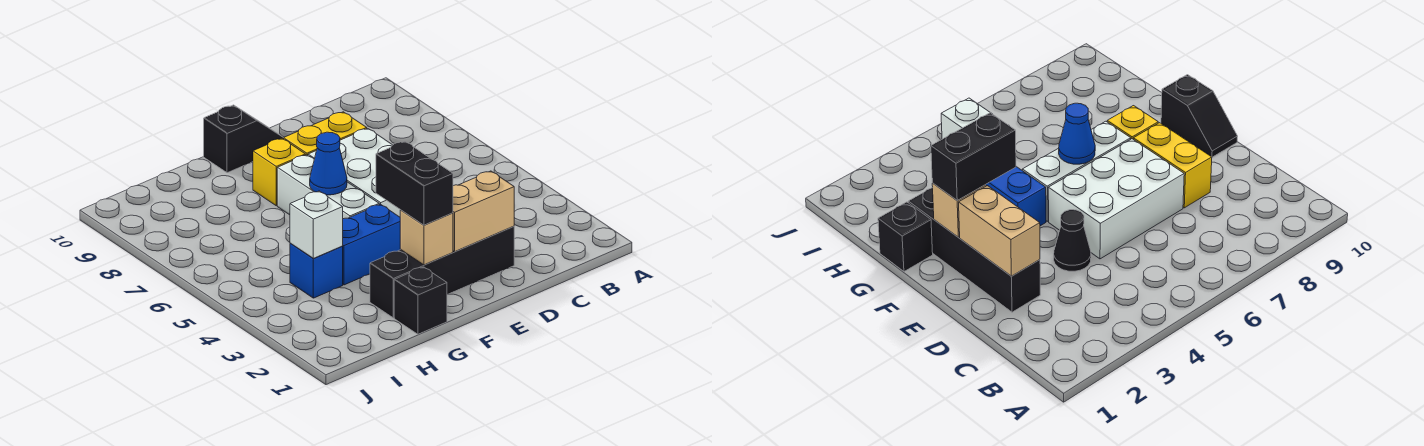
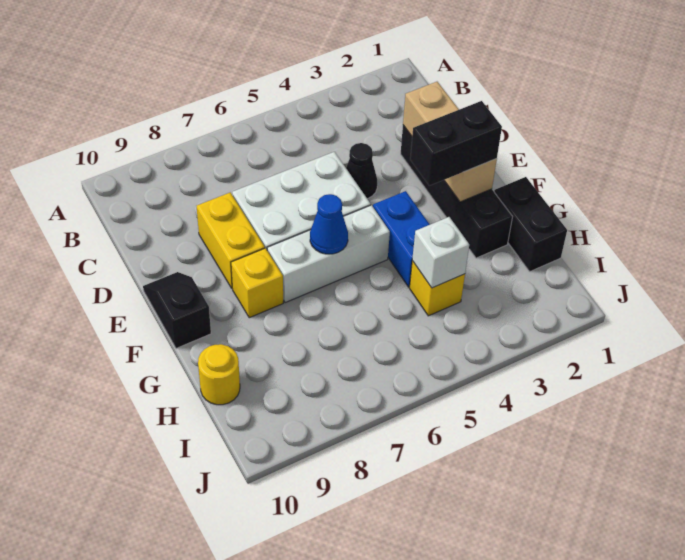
black 1x1 brick [394,267,447,334] -> black 1x2 brick [494,177,567,271]
blue 1x1 brick [290,243,343,298] -> yellow 1x1 brick [409,261,465,316]
none -> yellow 1x1 round brick [198,344,240,405]

